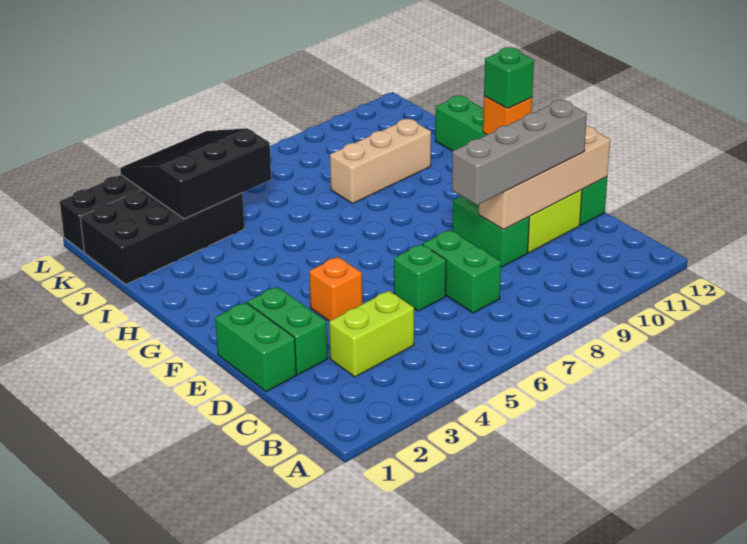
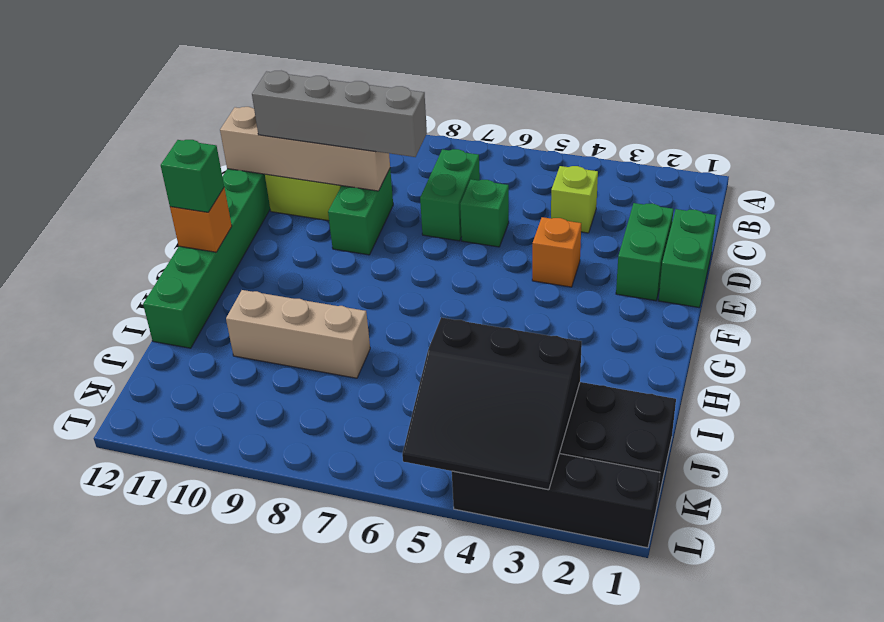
lime 1x2 brick [329,291,414,377] -> lime 1x1 brick [551,166,598,233]

